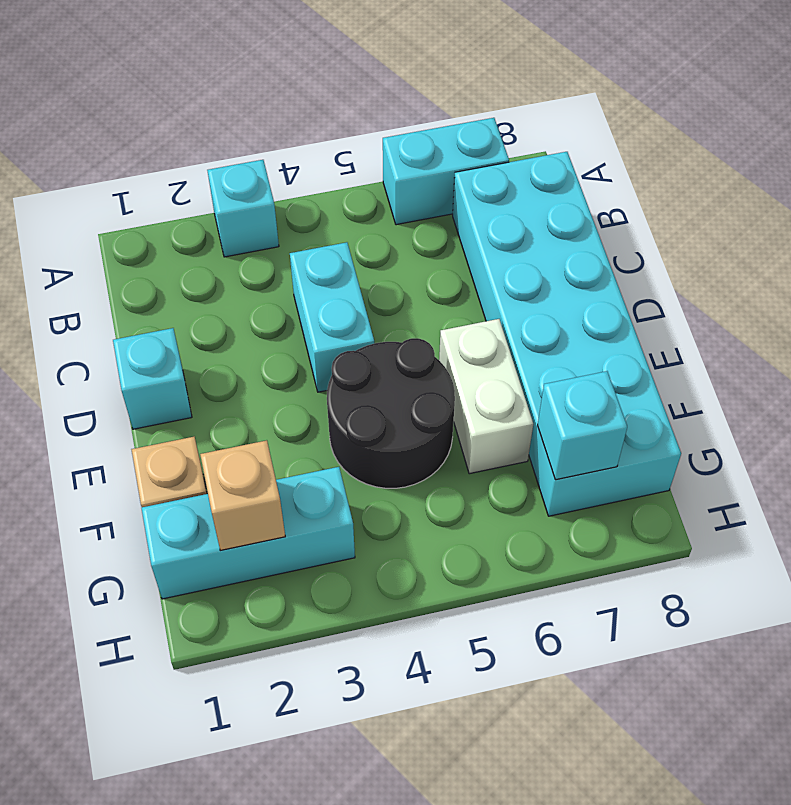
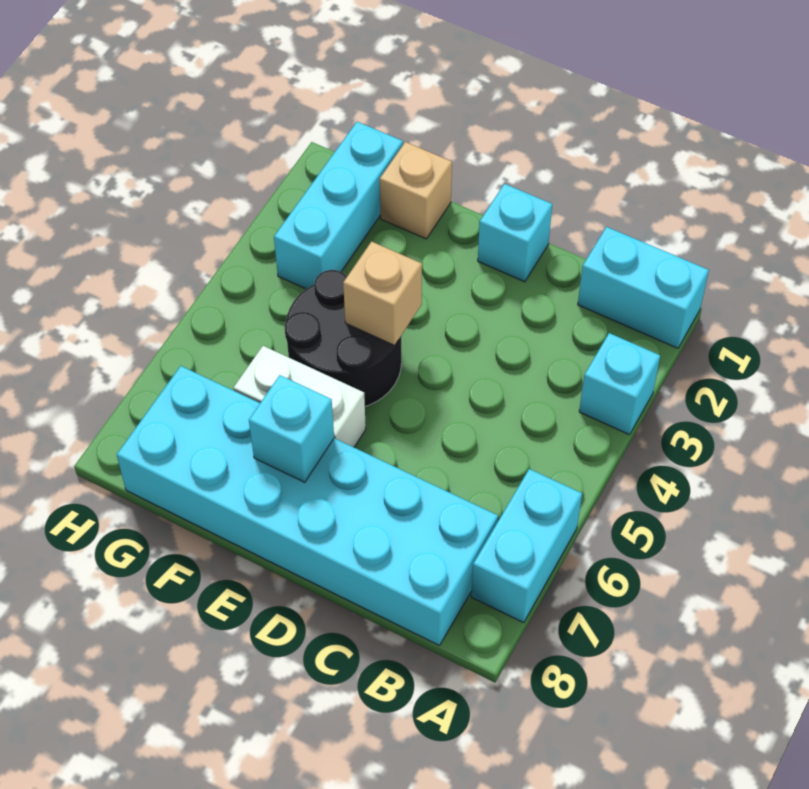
cyan 1x2 brick [290,242,374,392] -> cyan 1x2 brick moved to [578,227,709,348]
tan 1x1 brick [200,440,285,550] -> tan 1x1 brick moved to [343,241,422,345]
cyan 1x1 brick [538,371,627,480] -> cyan 1x1 brick moved to [249,375,334,482]

